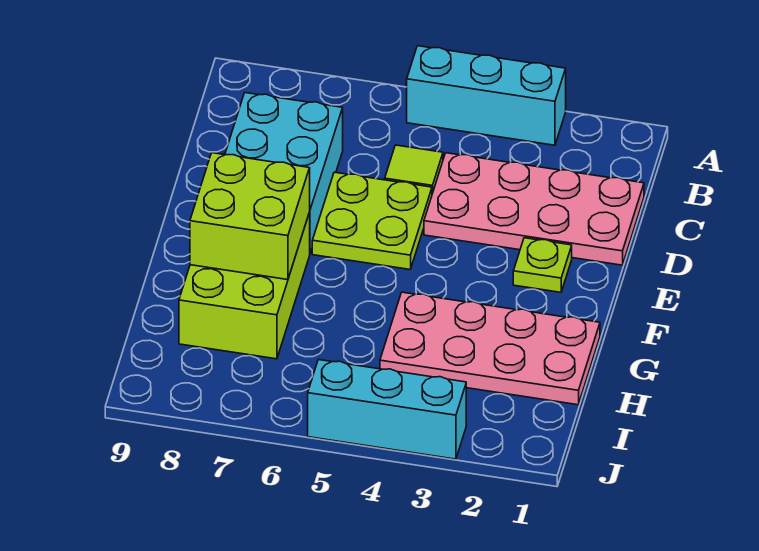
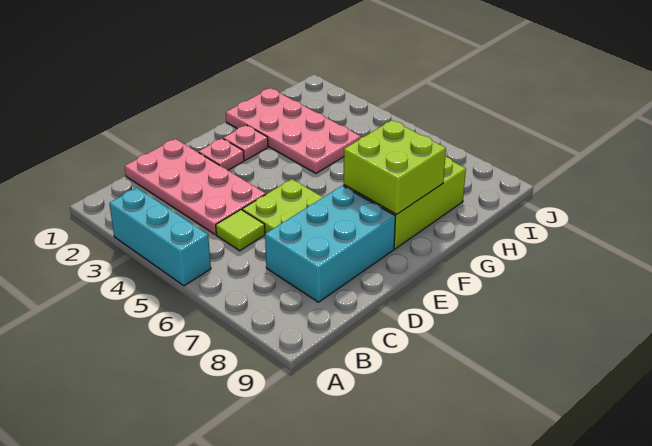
lime 1x1 plate [513,238,572,292] -> pink 1x1 plate [198,138,244,170]
none -> pink 1x1 plate [223,125,268,160]
cyan 1x3 brick [308,360,466,459] -> none

